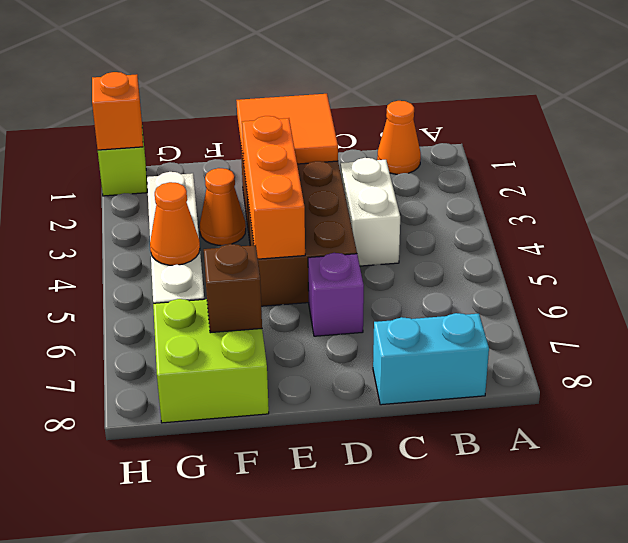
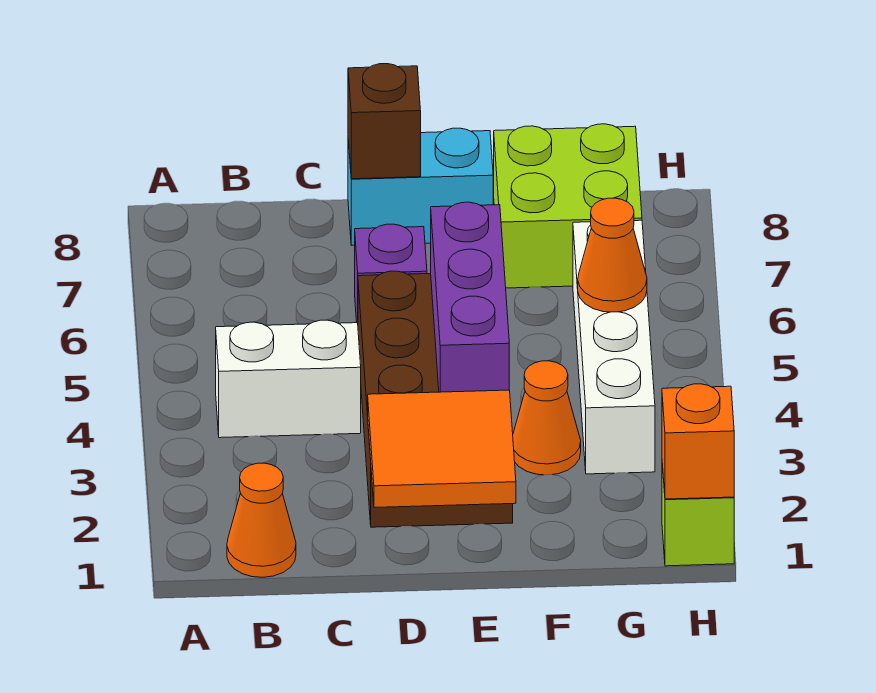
cyan 1x2 brick [373,313,489,405] -> cyan 1x2 brick moved to [348,128,493,245]
white 1x2 brick [341,158,400,266] -> white 1x2 brick turned to [216,320,361,438]
orange 1x3 brick [242,116,305,259] -> purple 1x3 brick [431,202,509,392]
brown 1x1 brick [204,244,262,333] -> brown 1x1 brick moved to [348,64,421,179]

